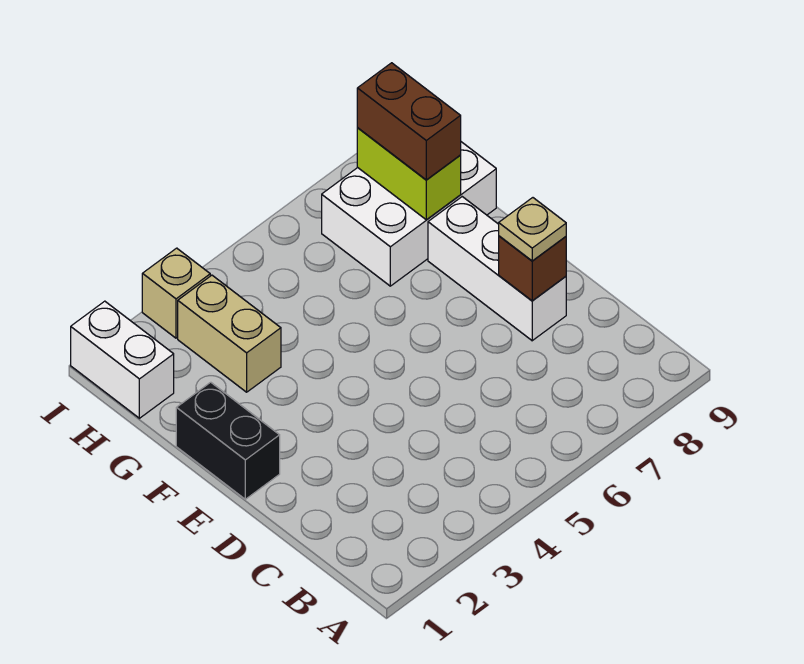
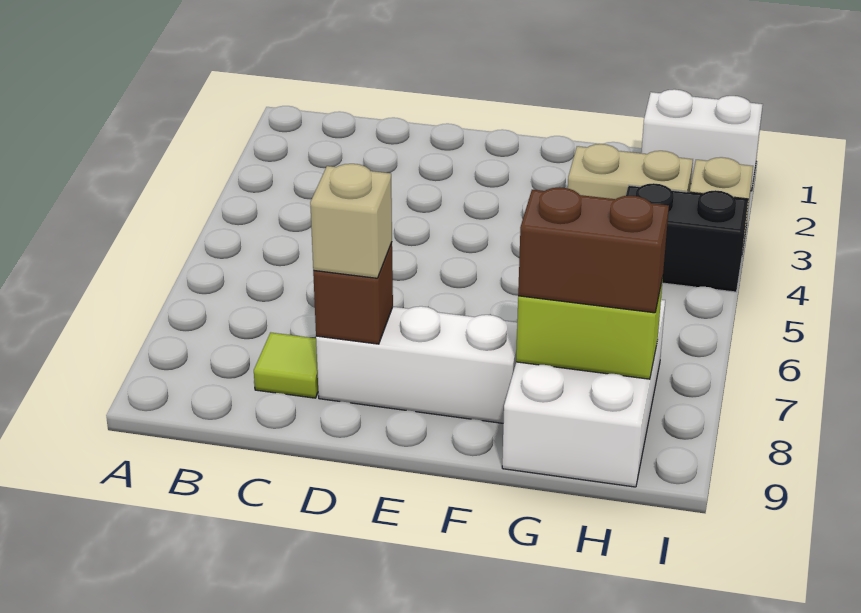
none -> lime 1x1 tile [254,332,318,398]
tan 1x1 plate [499,198,566,261] -> tan 1x1 brick [310,164,392,278]
black 1x2 brick [176,382,280,499] -> black 1x2 brick moved to [626,183,748,292]

